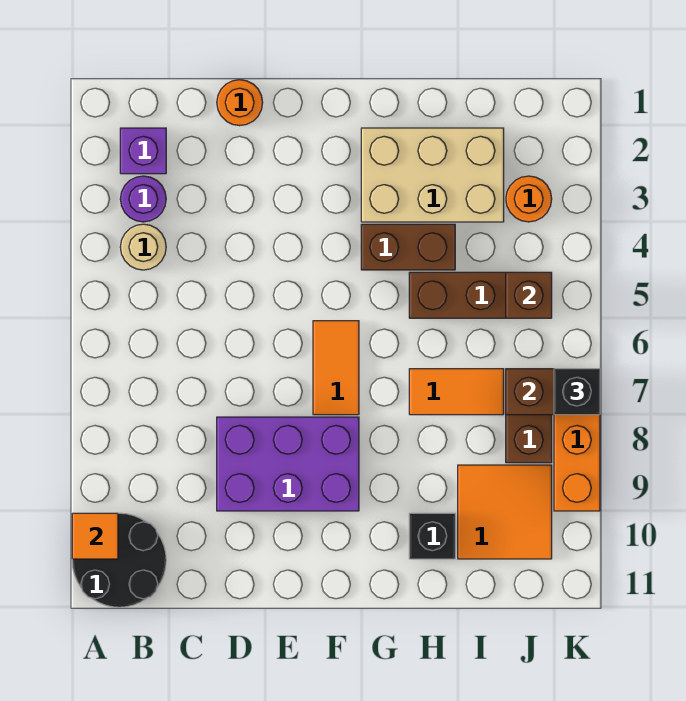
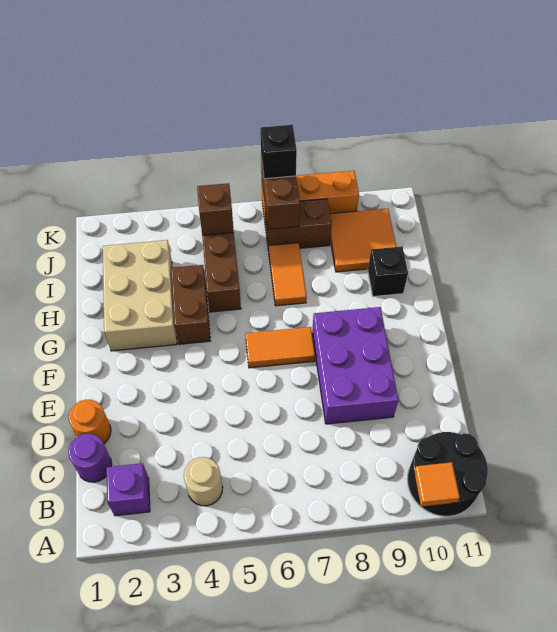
purple 1x1 round brick [120,176,166,222] -> purple 1x1 round brick moved to [68,434,112,482]
orange 1x1 round brick [506,176,552,222] -> none

